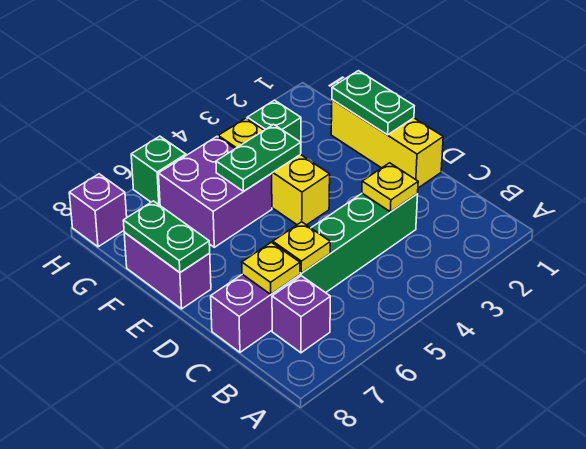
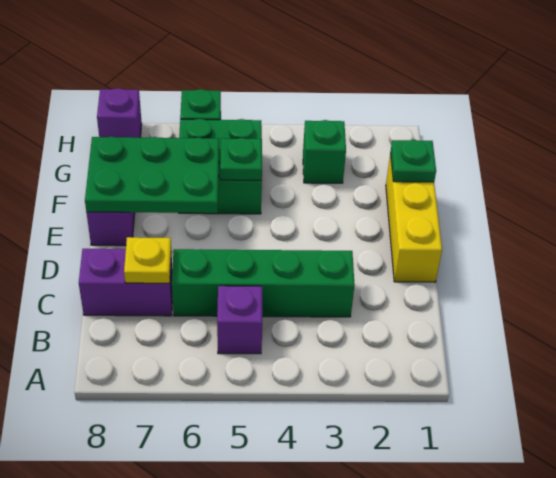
purple 1x1 brick [272,276,330,353] -> purple 1x1 brick moved to [217,286,262,354]
yellow 1x1 plate [362,163,418,212] -> none
yellow 1x1 plate [273,222,330,273] -> none
green 1x2 plate [332,71,414,135] -> green 1x1 plate [390,140,436,182]
yellow 1x3 brick [218,118,330,225] -> none
green 1x2 plate [123,201,210,273] -> green 2x3 plate [85,136,219,213]
green 1x2 plate [216,124,301,191] -> green 1x1 plate [220,138,262,180]
purple 2x2 brick [159,137,272,247] -> green 2x2 brick [179,119,262,214]

